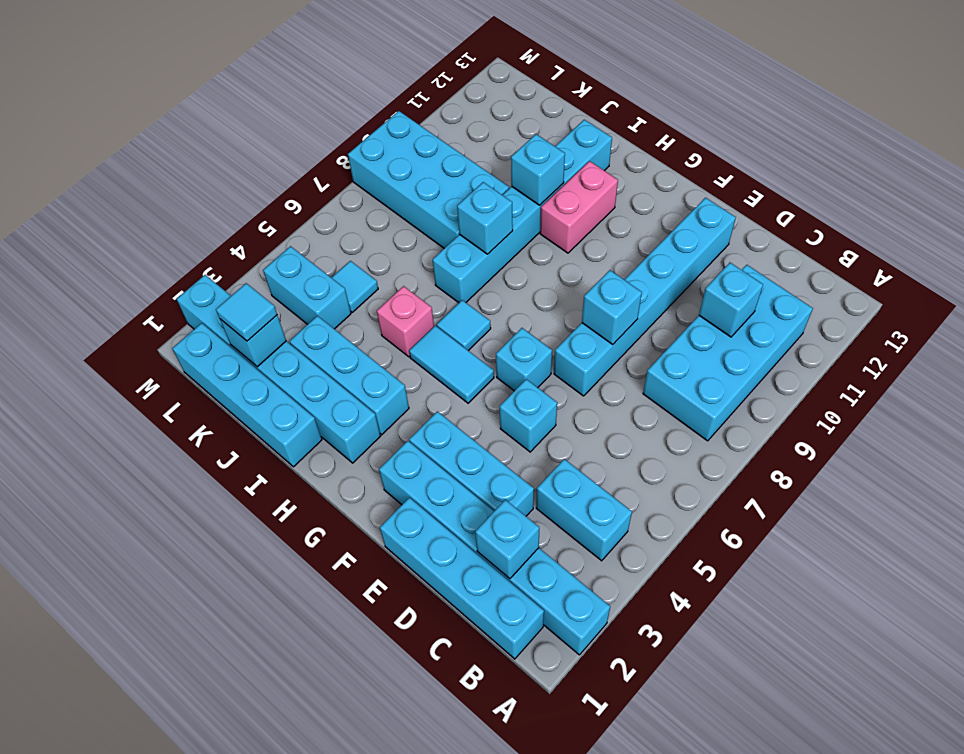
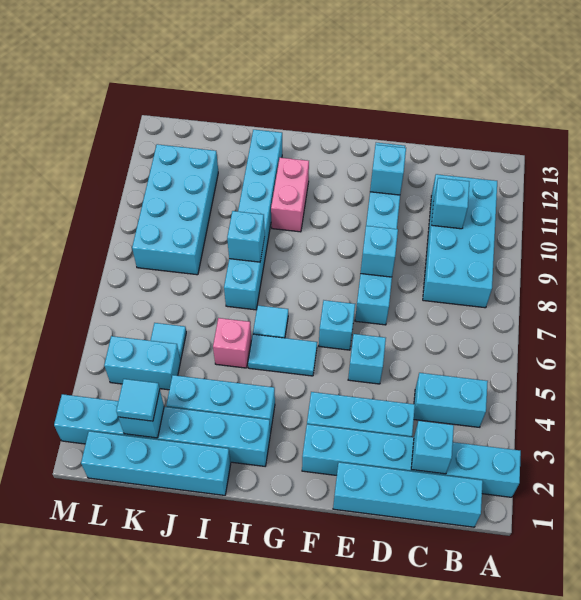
cyan 1x1 brick [511,134,565,205] -> cyan 1x1 brick moved to [370,145,406,195]
cyan 2x4 brick [348,111,509,248] -> cyan 2x4 brick turned to [132,144,218,275]

